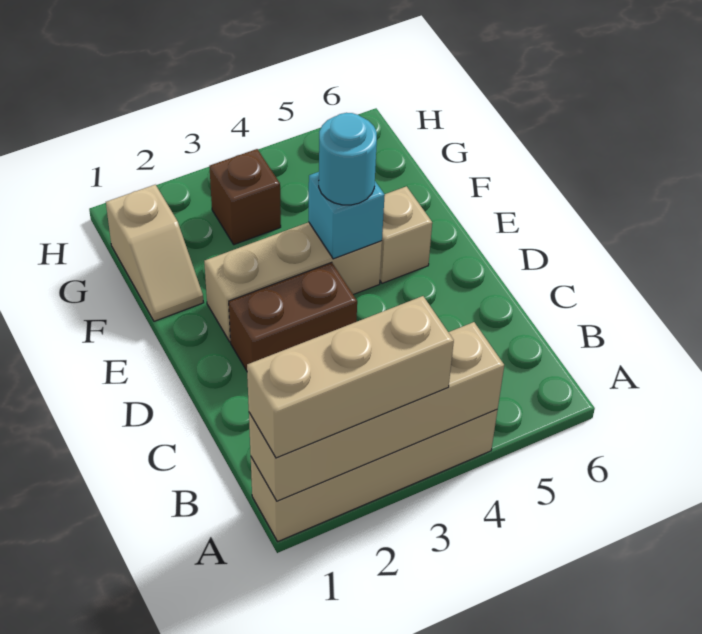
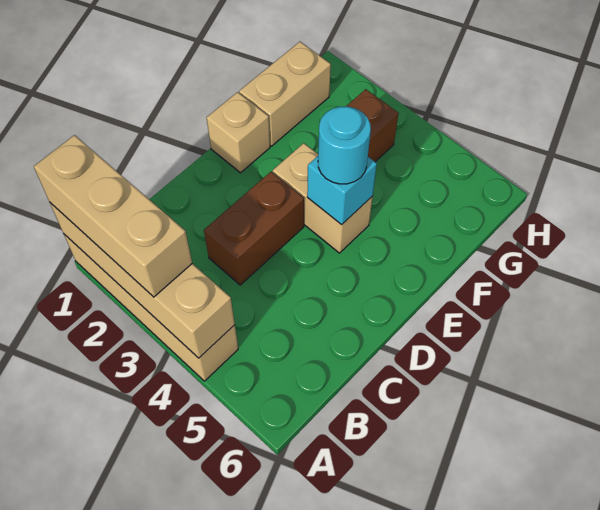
brown 1x2 brick [229,262,357,371] -> brown 1x2 brick turned to [204,172,304,285]
tan 1x3 brick [204,222,382,342] -> tan 1x2 brick [273,143,373,253]
tan 1x1 brick [380,186,432,283] -> tan 1x1 brick moved to [207,92,270,173]
tan 1x2 slope [106,185,204,321] -> tan 1x2 brick [239,42,331,146]

